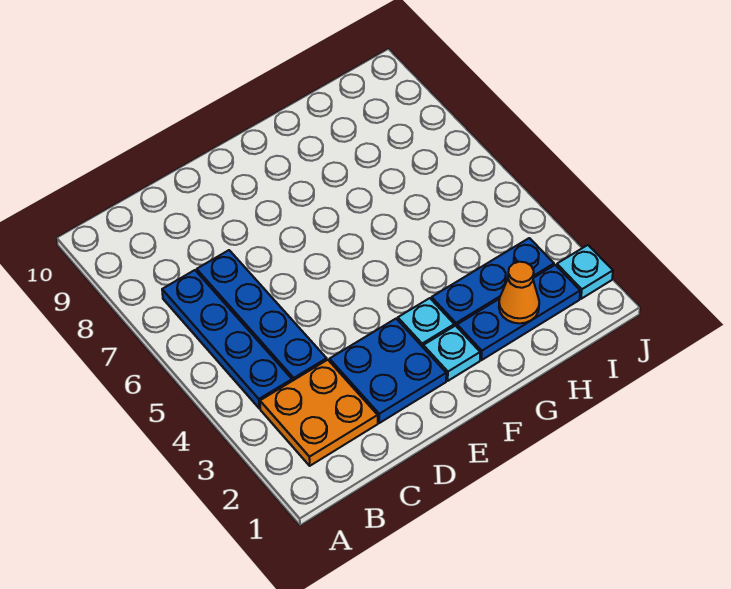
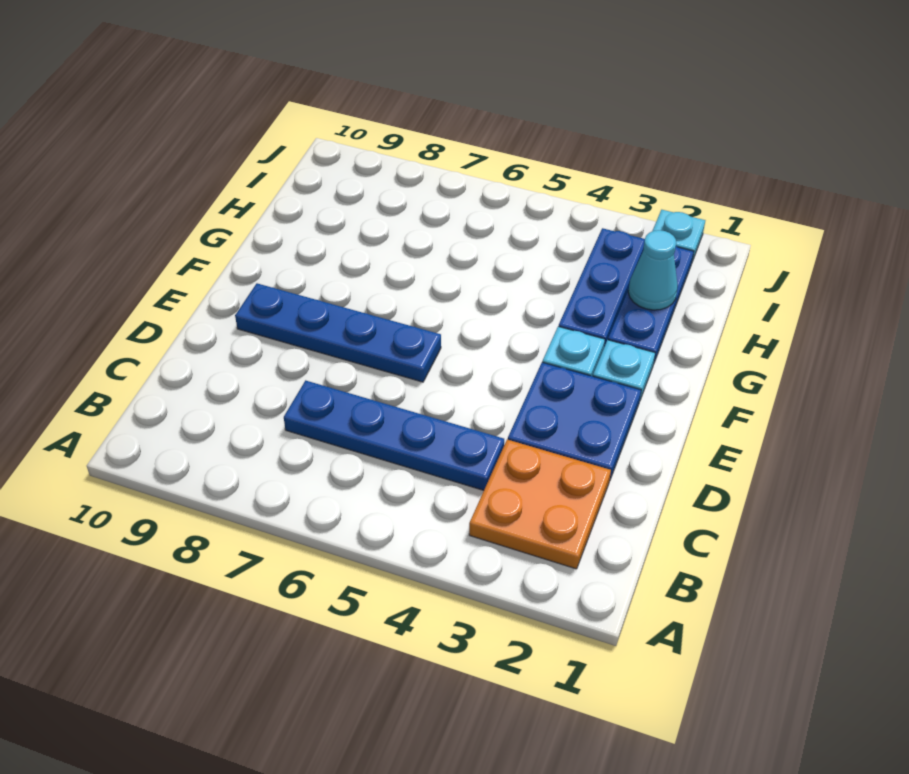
blue 1x4 plate [162,270,292,408] -> blue 1x4 plate moved to [235,283,441,382]
orange 1x1 cone [499,262,539,323] -> cyan 1x1 cone [628,230,678,310]

